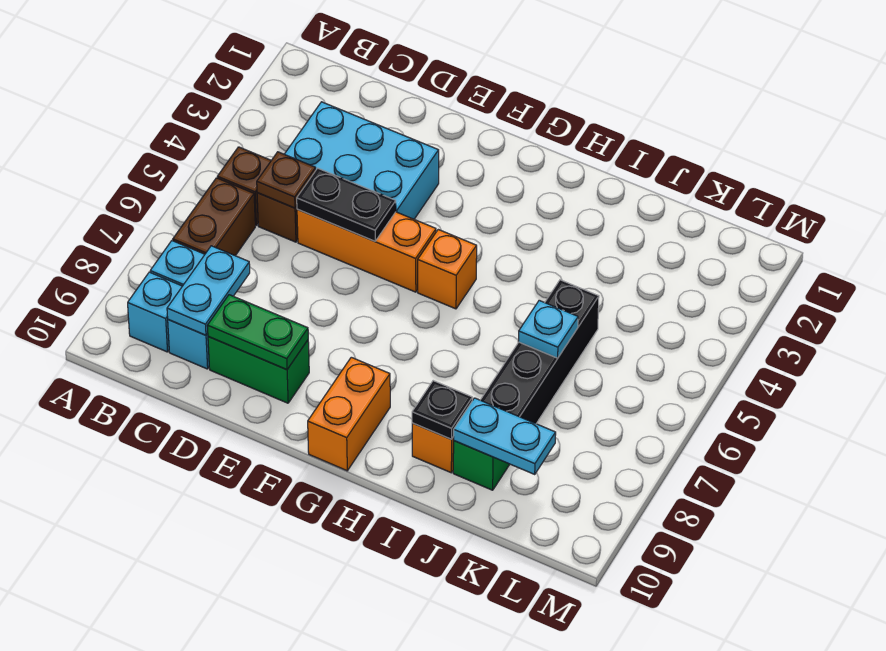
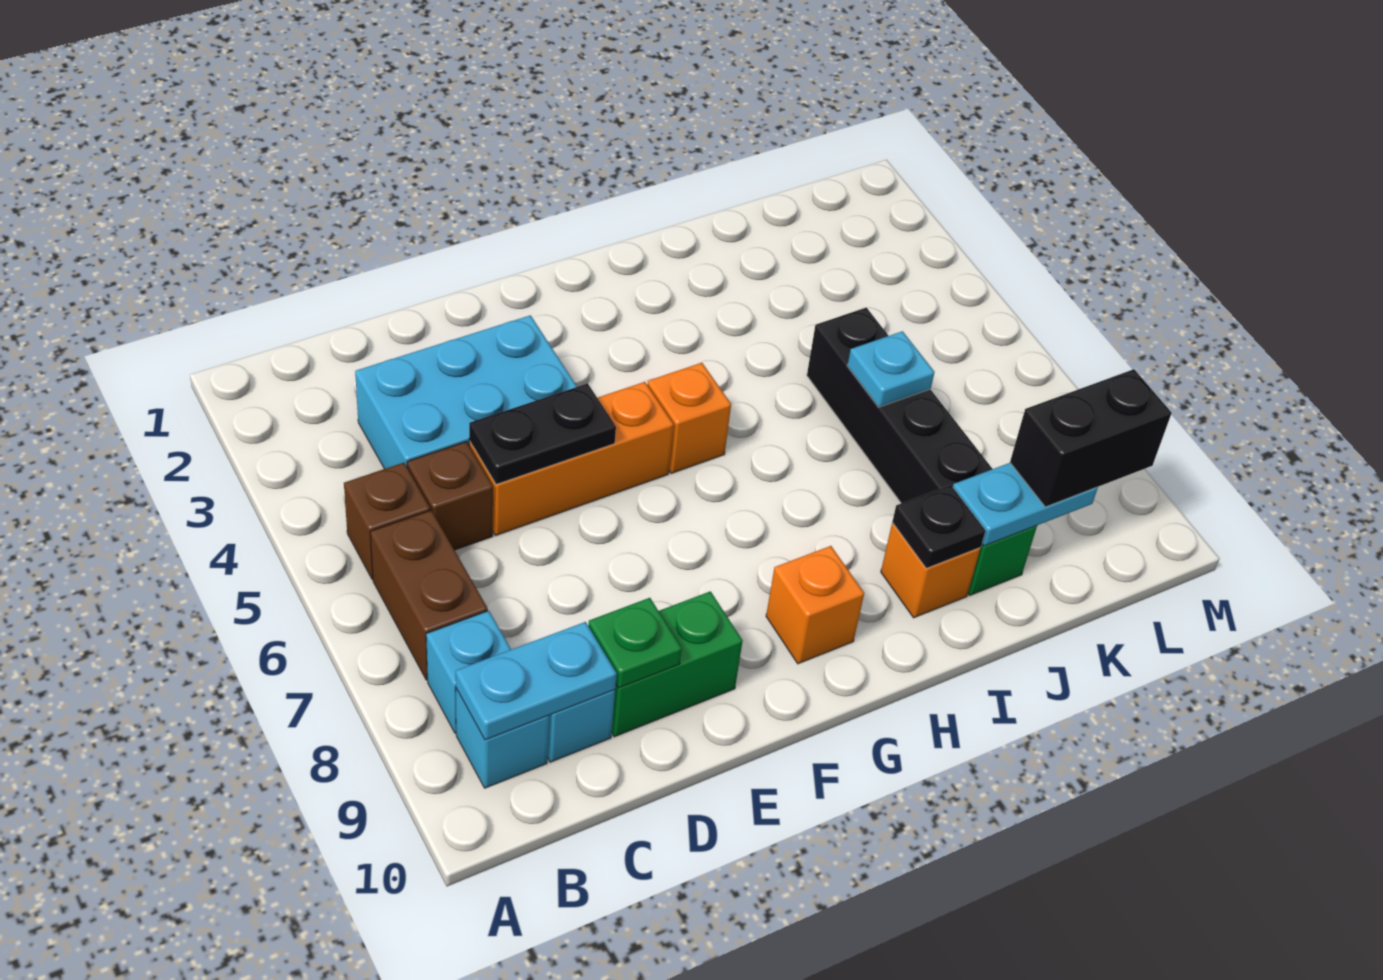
brown 1x1 plate [257,152,316,208] -> none
cyan 1x2 plate [167,246,250,335] -> cyan 1x2 plate turned to [456,622,617,740]
green 1x2 plate [207,295,308,370] -> green 1x1 plate [588,598,682,688]
orange 1x2 brick [308,357,390,471] -> orange 1x1 brick [766,546,864,664]
none -> black 1x2 brick [1010,369,1172,507]

